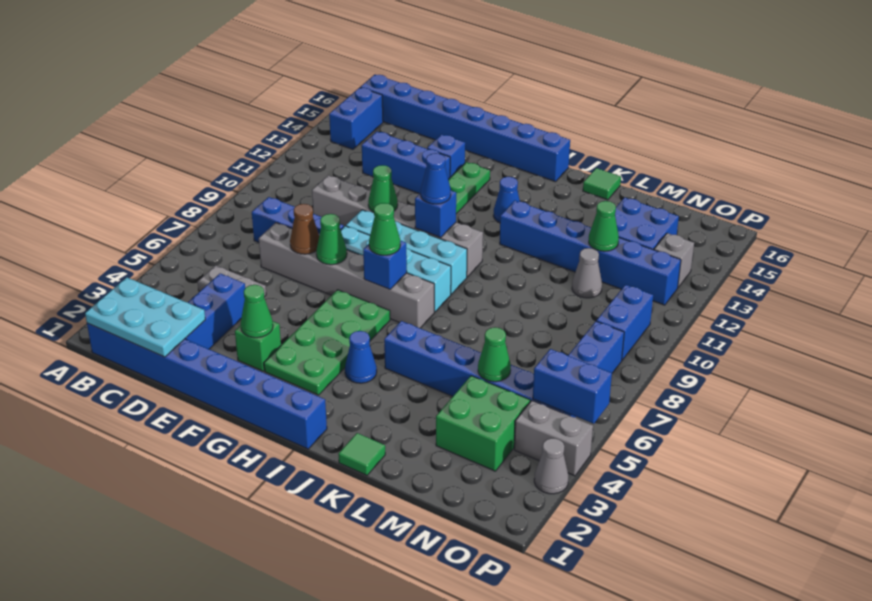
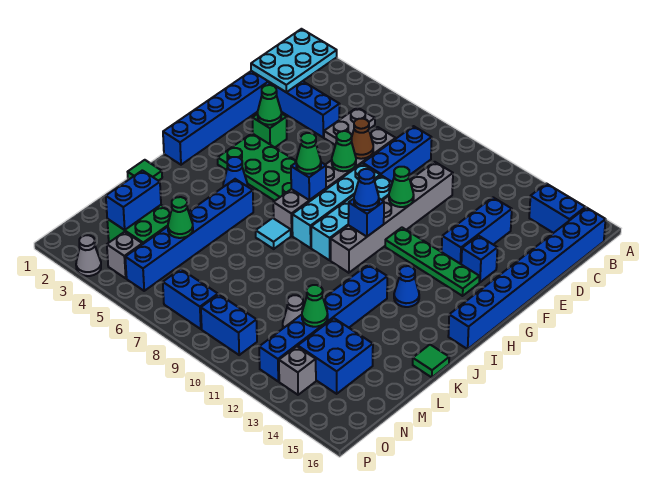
none -> cyan 1x1 tile [256,218,291,249]
grey 1x2 brick [514,401,593,476] -> grey 1x1 brick [107,232,142,278]
blue 1x2 brick [533,349,612,424] -> blue 1x2 brick moved to [106,170,161,230]

